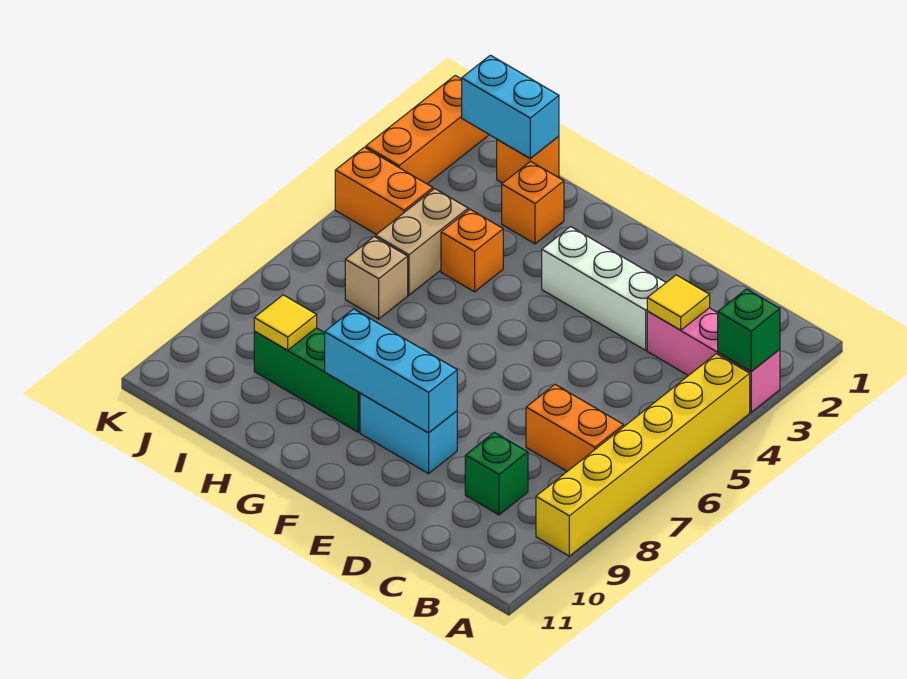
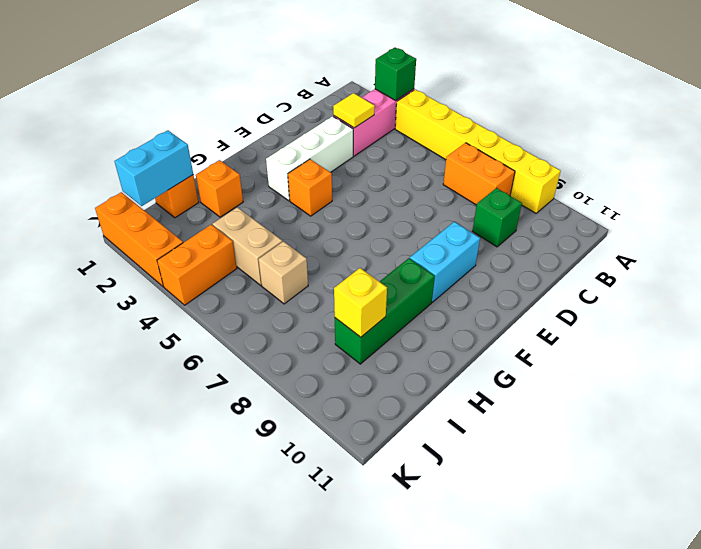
orange 1x2 brick [526,385,624,471] -> orange 1x2 brick turned to [443,143,515,205]
cyan 1x3 brick [325,309,457,433] -> none
orange 1x1 brick [441,209,503,292] -> orange 1x1 brick moved to [288,159,332,216]
yellow 1x1 tile [254,295,317,350] -> yellow 1x1 brick [334,268,387,337]

